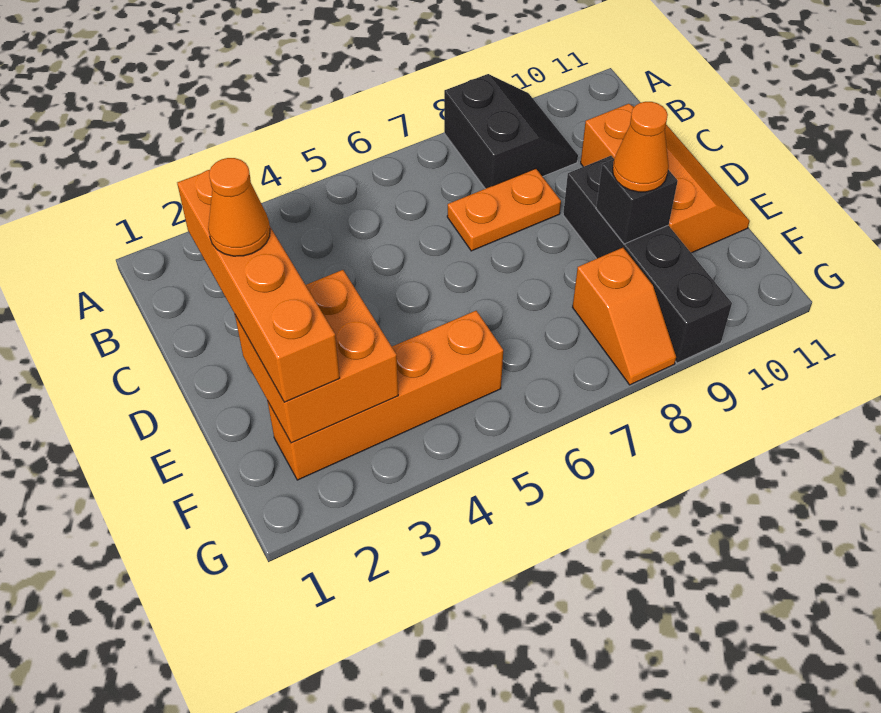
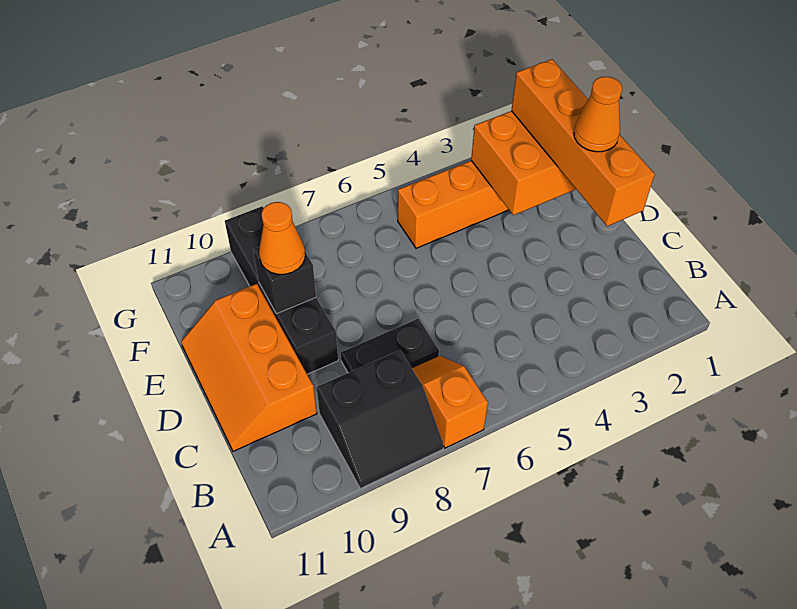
black 2x2 slope [444,74,578,189] -> black 2x2 slope turned to [317,350,443,488]
orange 1x2 plate [447,169,561,251] -> black 1x2 plate [341,319,439,373]
orange 1x2 slope [572,248,676,385] -> orange 1x2 slope moved to [412,356,488,448]

